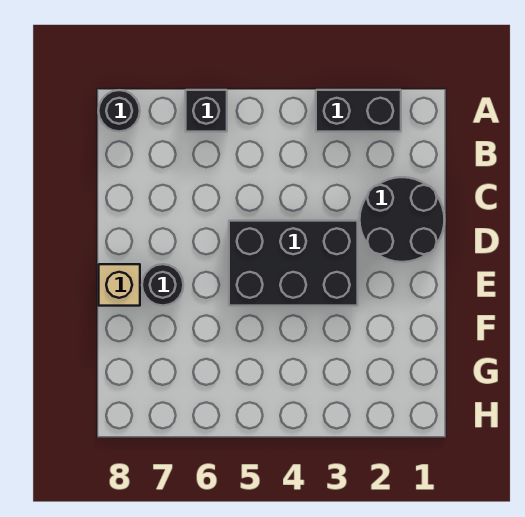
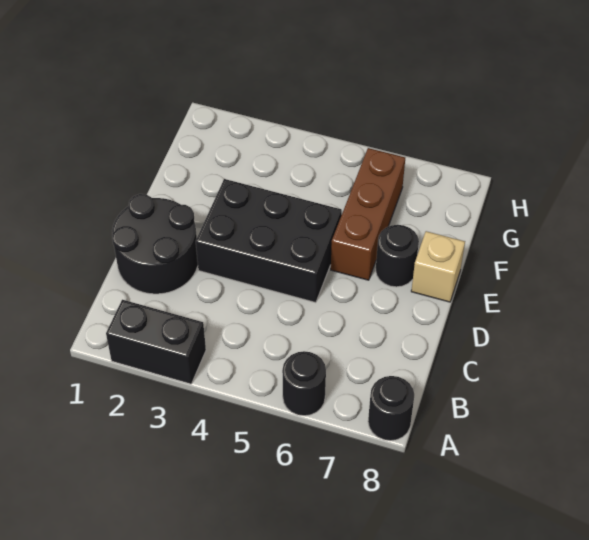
black 1x1 brick [186,90,227,132] -> black 1x1 round brick [282,351,326,416]
none -> brown 1x3 brick [331,148,405,280]

